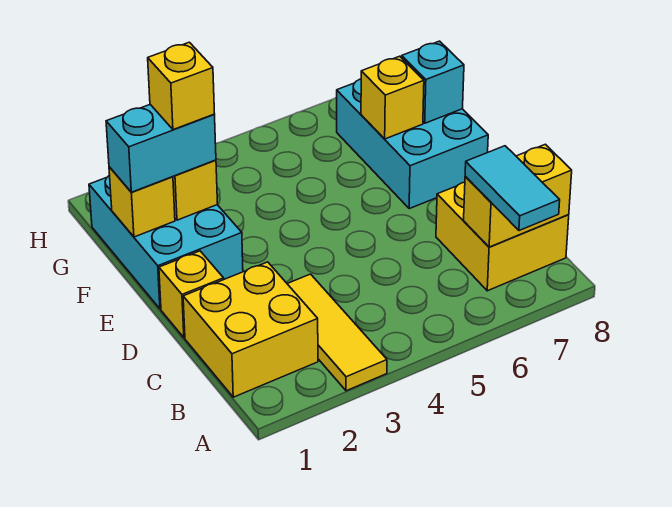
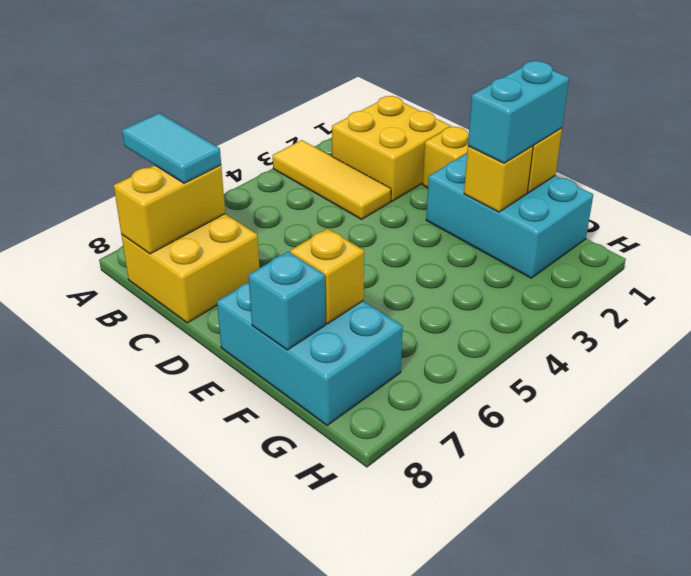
yellow 1x1 brick [148,42,215,130] -> none

